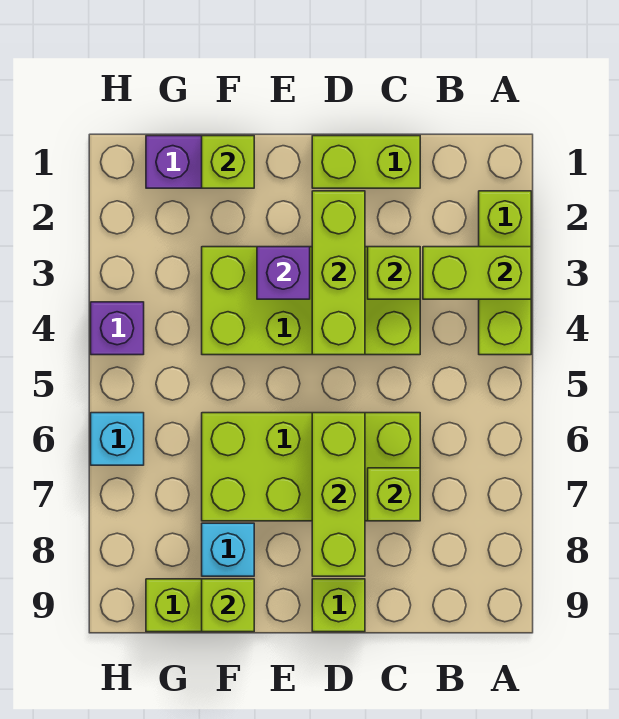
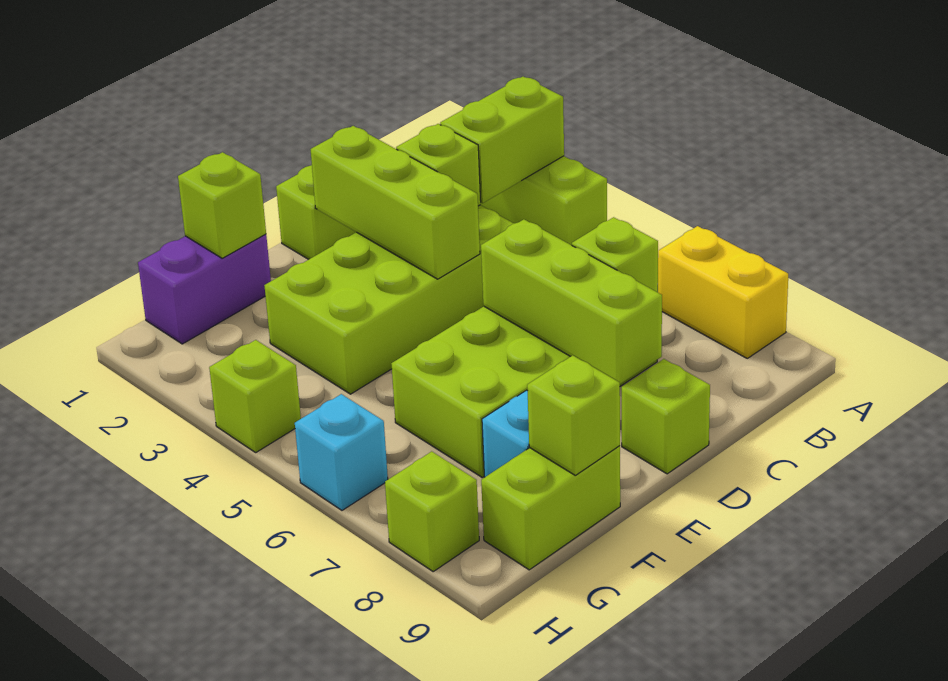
none -> yellow 1x2 brick [658,226,788,358]
purple 1x1 brick [257,247,310,299] -> none
purple 1x1 brick [91,302,144,355] -> lime 1x1 brick [209,340,301,452]
none -> lime 1x1 brick [385,451,479,571]

